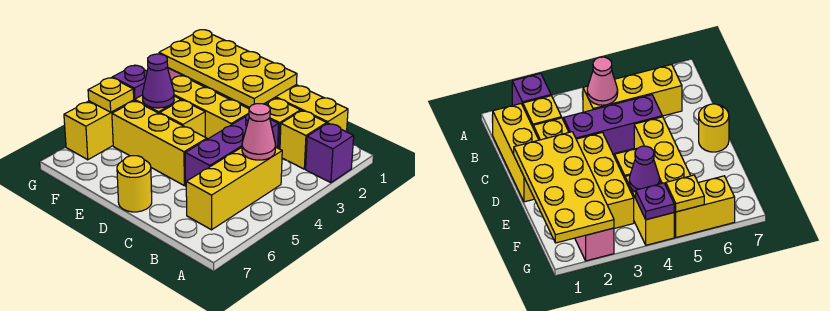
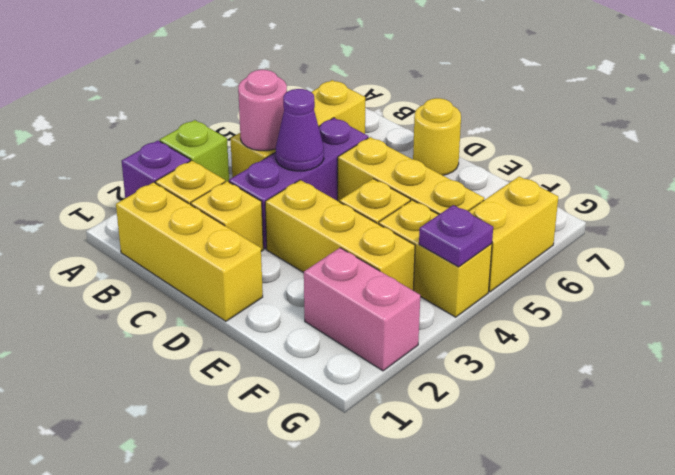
none -> lime 1x1 brick [160,120,229,182]
pink 1x1 cone [242,104,276,160] -> pink 1x1 round brick [238,70,287,151]
yellow 2x4 plate [159,30,297,107] -> none
purple 1x1 cone [143,54,174,108] -> purple 1x1 cone moved to [276,89,324,171]
yellow 1x1 plate [88,78,134,112] -> none

